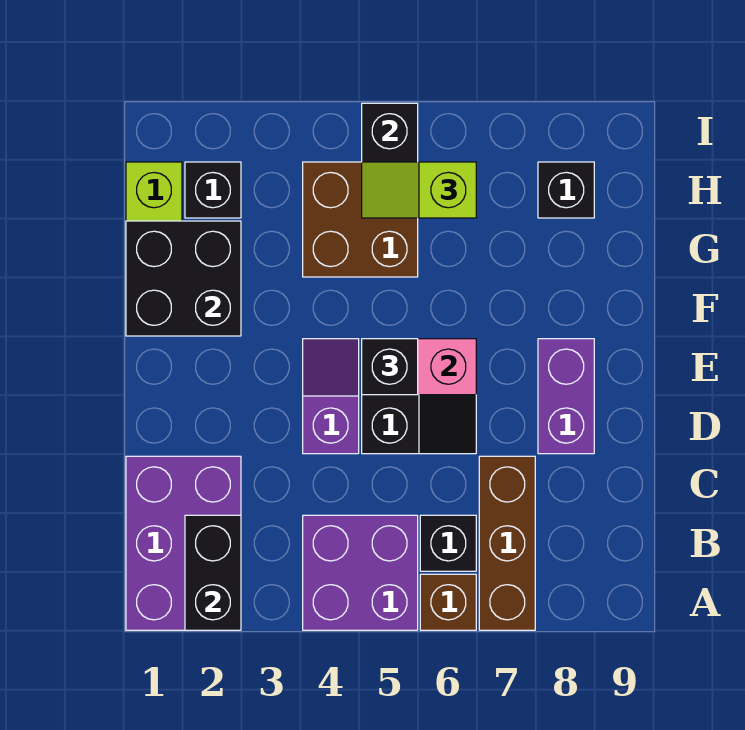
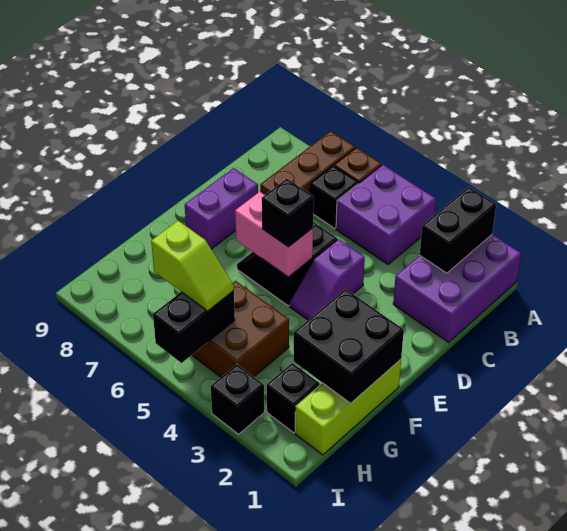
black 1x1 brick [538,162,594,218] -> black 1x1 brick moved to [211,365,264,434]

